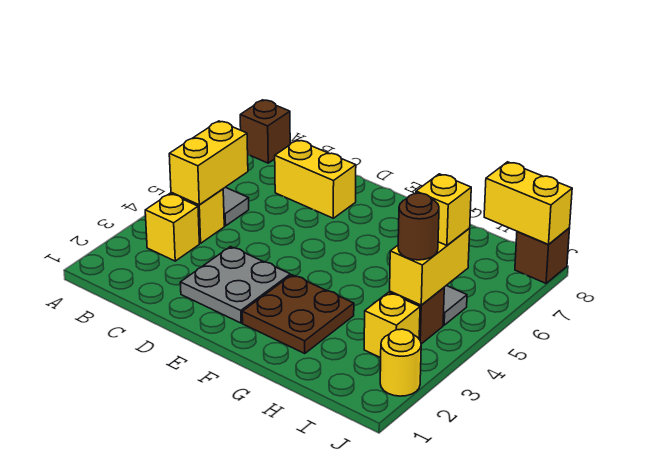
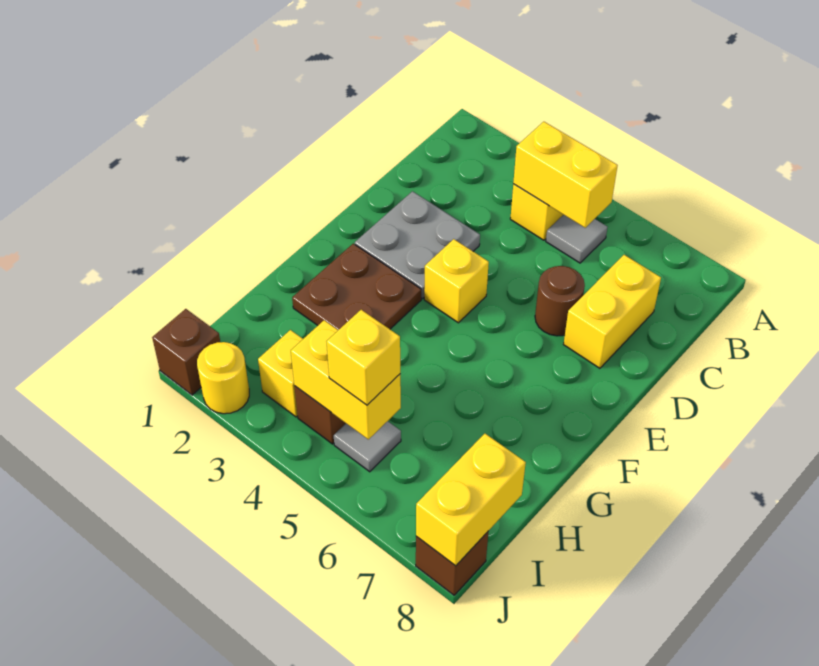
brown 1x1 brick [240,100,290,163] -> brown 1x1 brick moved to [152,309,220,395]
yellow 1x1 brick [145,194,199,261] -> yellow 1x1 brick moved to [424,239,489,323]
brown 1x1 round brick [398,193,439,260] -> brown 1x1 round brick moved to [535,266,585,336]

